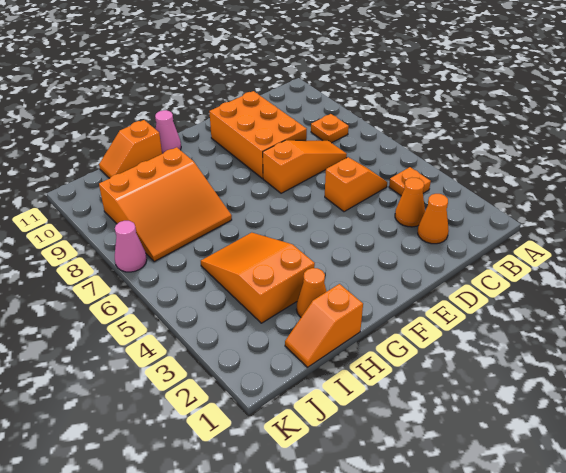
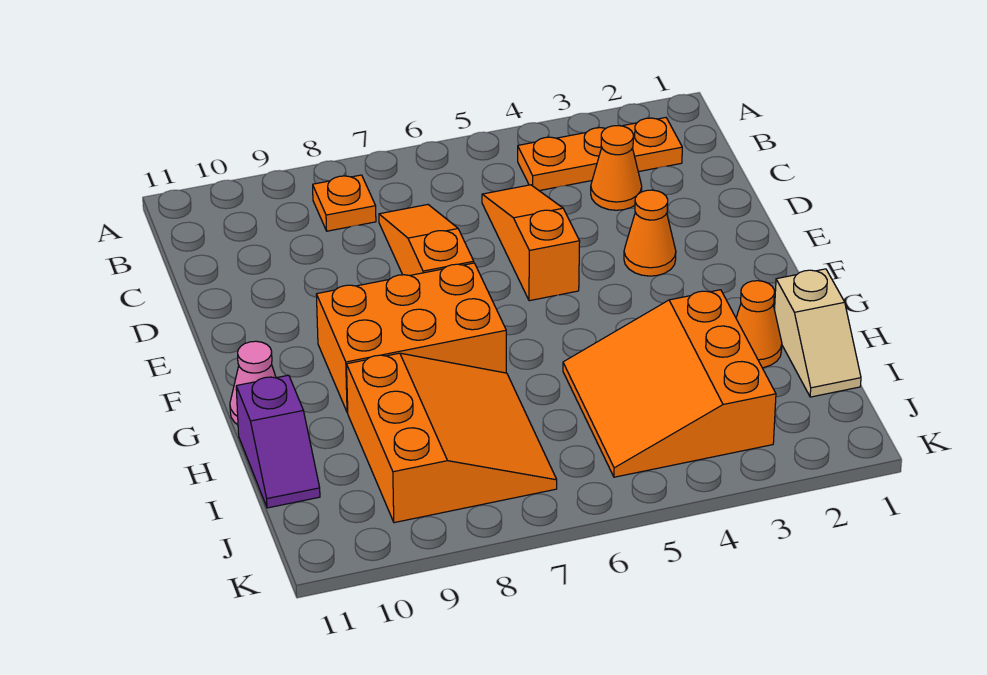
orange 1x1 plate [389,167,431,196] -> orange 1x3 plate [518,118,682,191]
orange 1x1 cone [418,194,449,244] -> orange 1x1 cone moved to [624,190,676,276]
orange 1x2 slope [325,157,387,212] -> orange 1x3 slope [482,185,580,301]
orange 2x3 brick [209,91,307,179] -> orange 2x3 brick moved to [316,263,506,413]
orange 1x2 slope [285,284,363,367] -> tan 1x2 slope [775,269,861,397]
orange 2x3 slope [201,233,315,323] -> orange 3x3 slope [563,290,776,477]
orange 1x2 slope [99,120,162,178] -> purple 1x2 slope [236,375,320,508]
pink 1x1 cone [115,221,147,272] -> none

